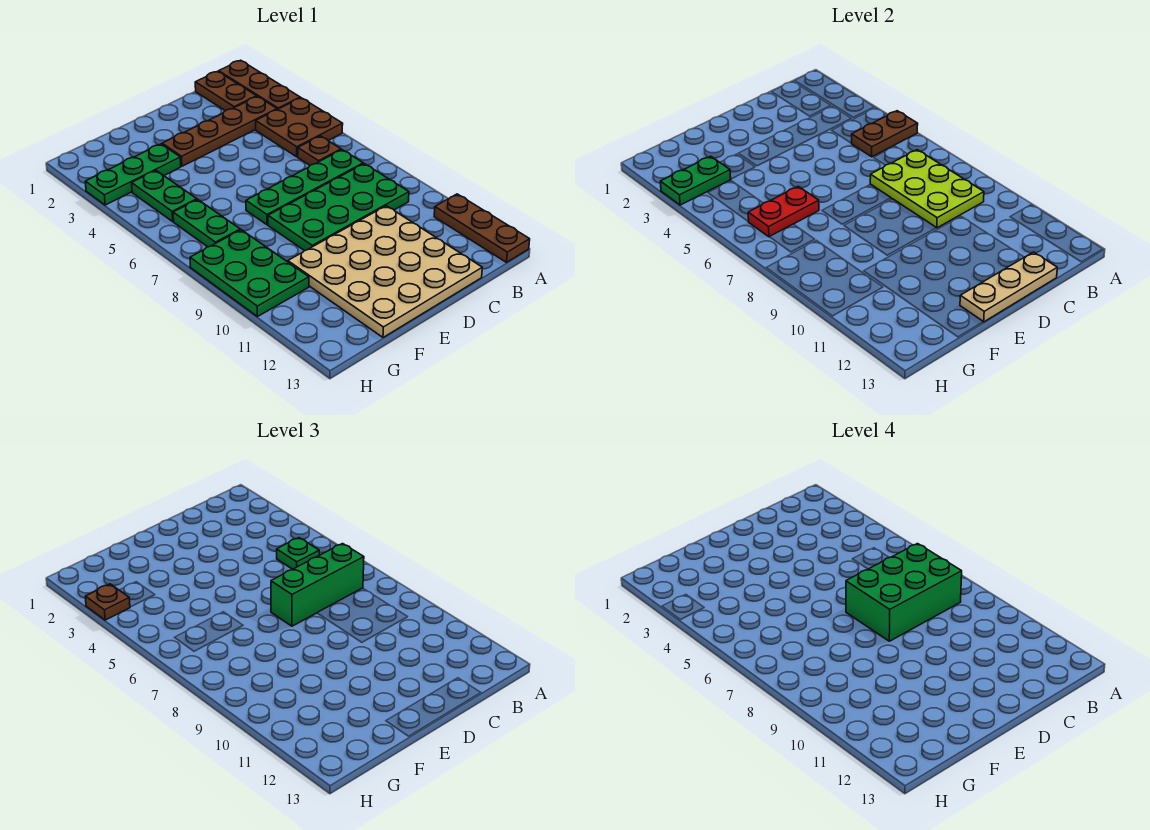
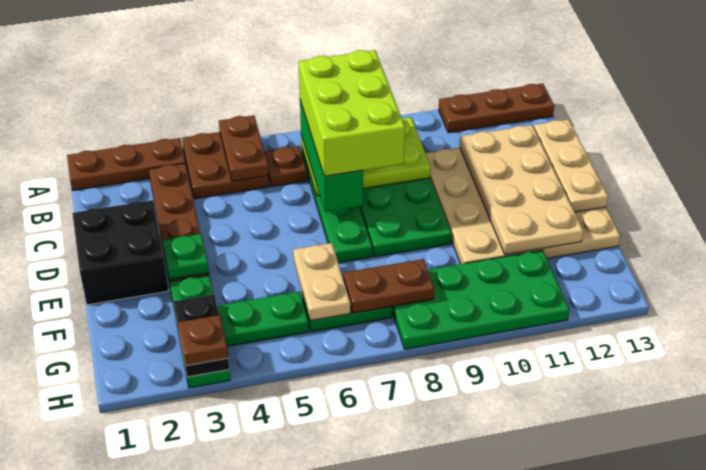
brown 1x2 plate [195,71,257,111] -> brown 1x2 plate moved to [343,259,434,313]
green 1x1 plate [277,538,319,569] -> green 1x1 plate moved to [162,234,209,280]
green 2x3 brick [846,544,962,641] -> lime 2x3 brick [299,50,405,176]
none -> tan 2x4 plate [460,125,583,255]
none -> black 2x2 brick [72,200,169,305]
red 1x2 plate [748,186,819,237] -> tan 1x2 plate [293,243,350,321]
green 1x2 plate [660,156,731,205] -> black 1x2 plate [174,294,229,377]
green 2x3 plate [190,230,309,317] -> green 2x4 plate [392,250,569,349]

